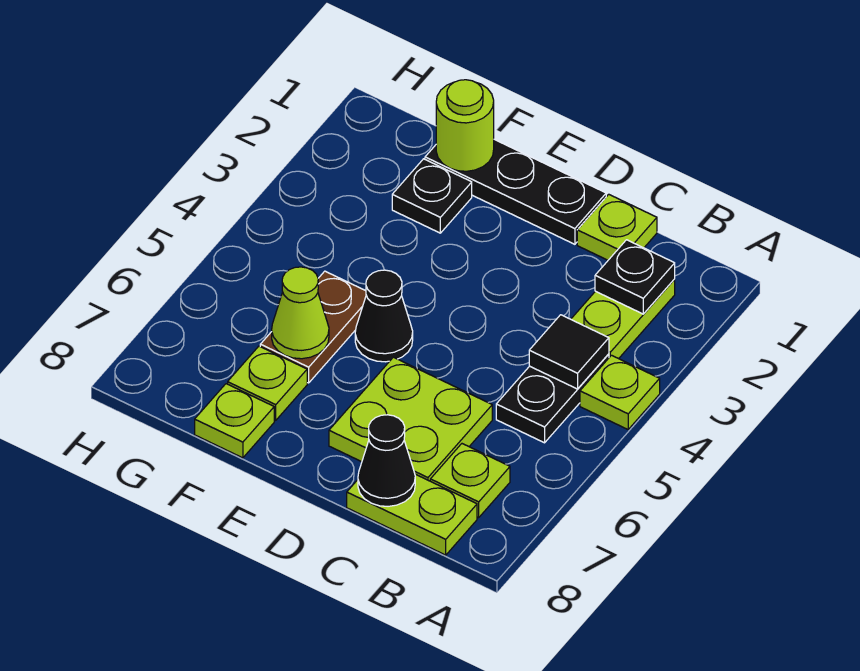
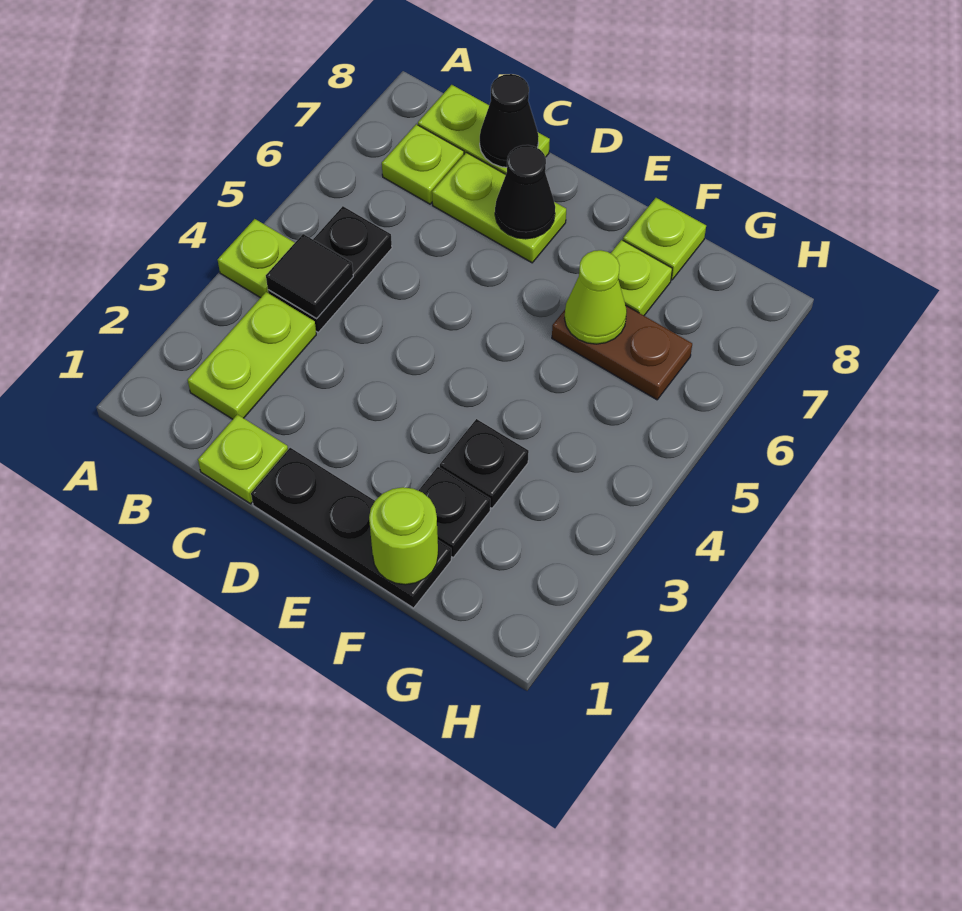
black 1x1 plate [595,240,675,314] -> black 1x1 plate moved to [440,419,529,508]
lime 2x2 plate [329,357,492,481] -> lime 1x2 plate [432,152,566,263]
black 1x1 cone [355,270,413,362] -> black 1x1 cone moved to [495,145,555,239]
brown 1x2 plate [260,271,366,383] -> brown 1x2 plate turned to [552,306,692,400]

